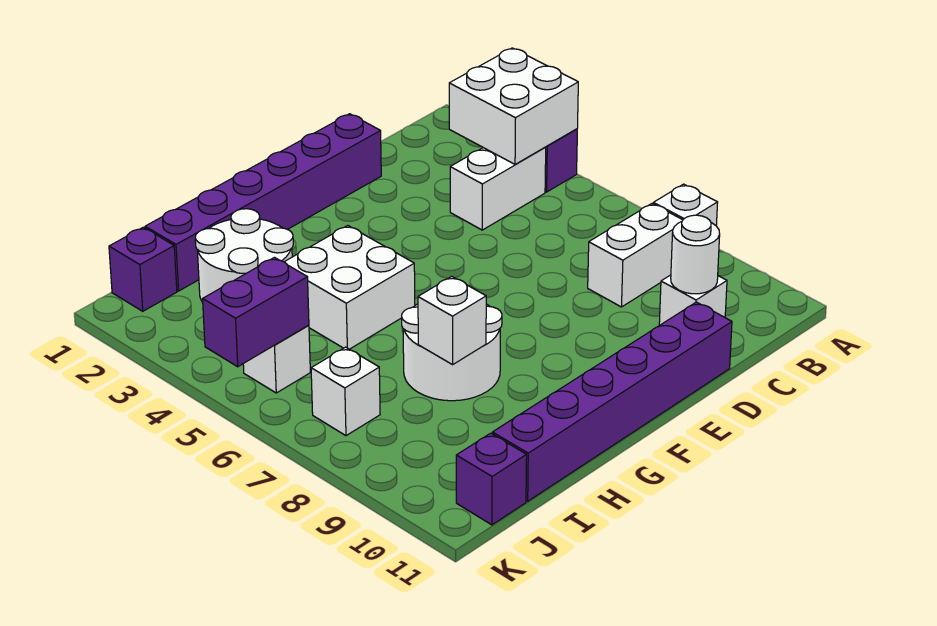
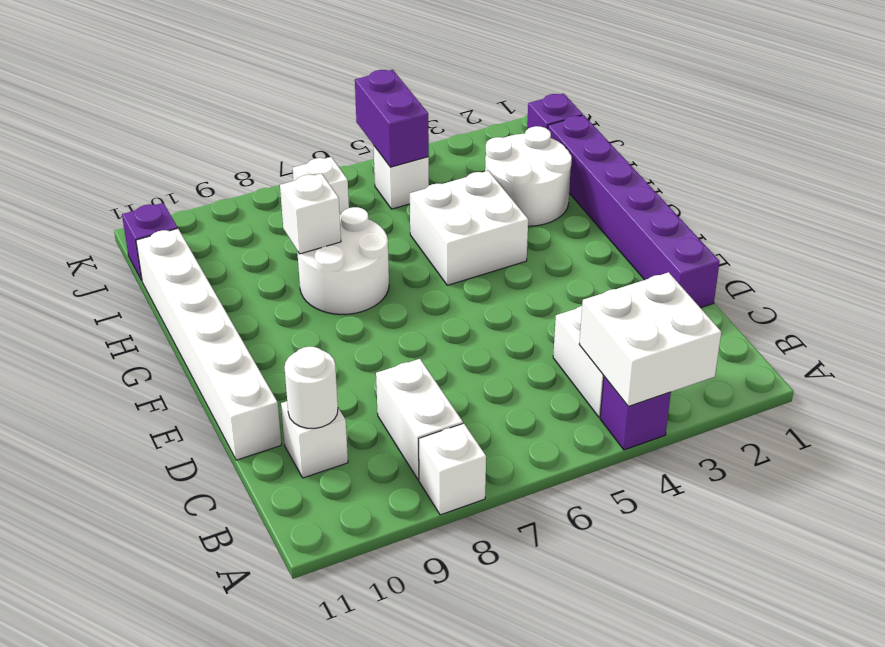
purple 1x6 brick [492,302,732,501] -> white 1x6 brick [136,229,282,460]

